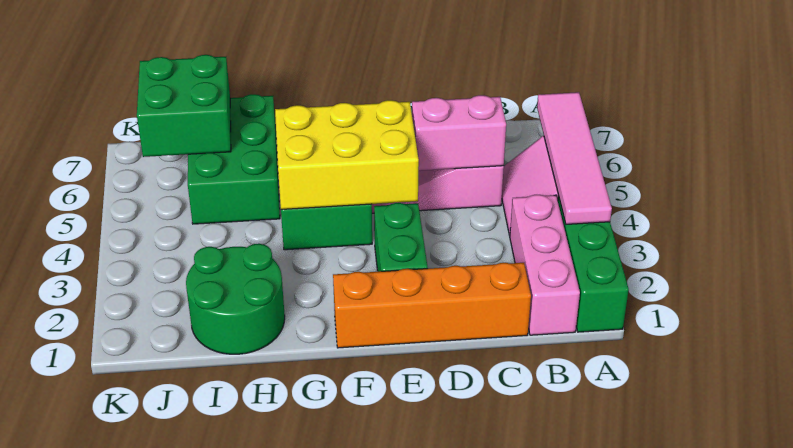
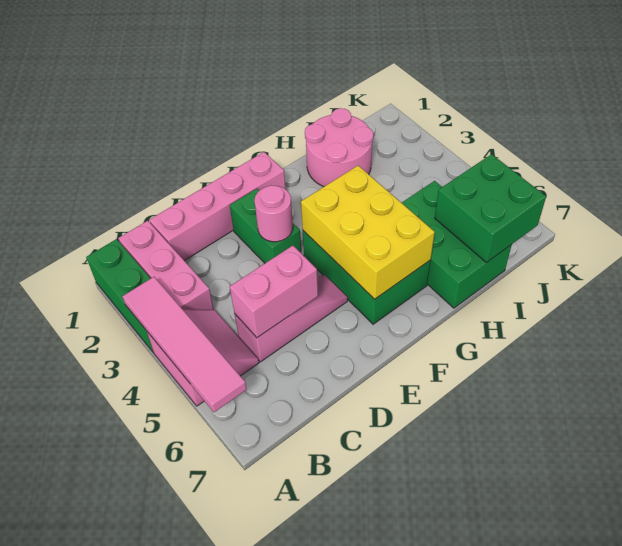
orange 1x4 brick [333,263,531,348] -> pink 1x4 brick [150,152,285,261]
none -> pink 1x1 round brick [254,185,293,242]
yellow 2x3 brick [275,100,419,209] -> yellow 2x3 brick turned to [301,166,435,299]
green 2x2 round brick [186,244,285,354] -> pink 2x2 round brick [305,108,373,187]

